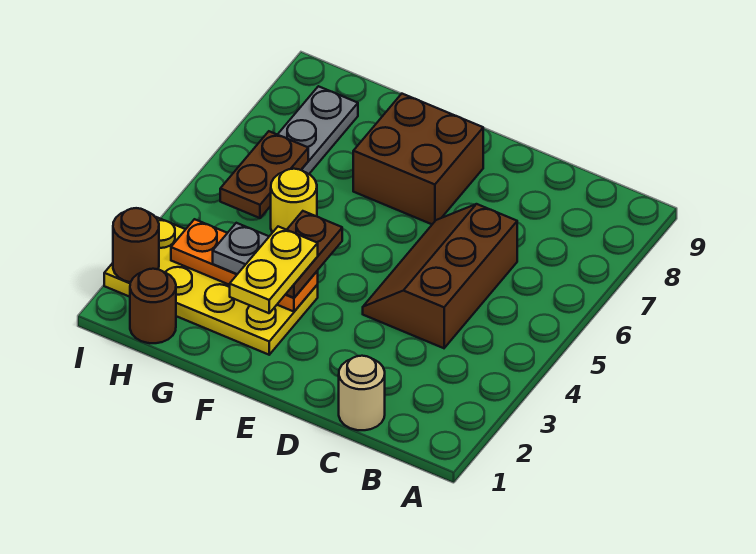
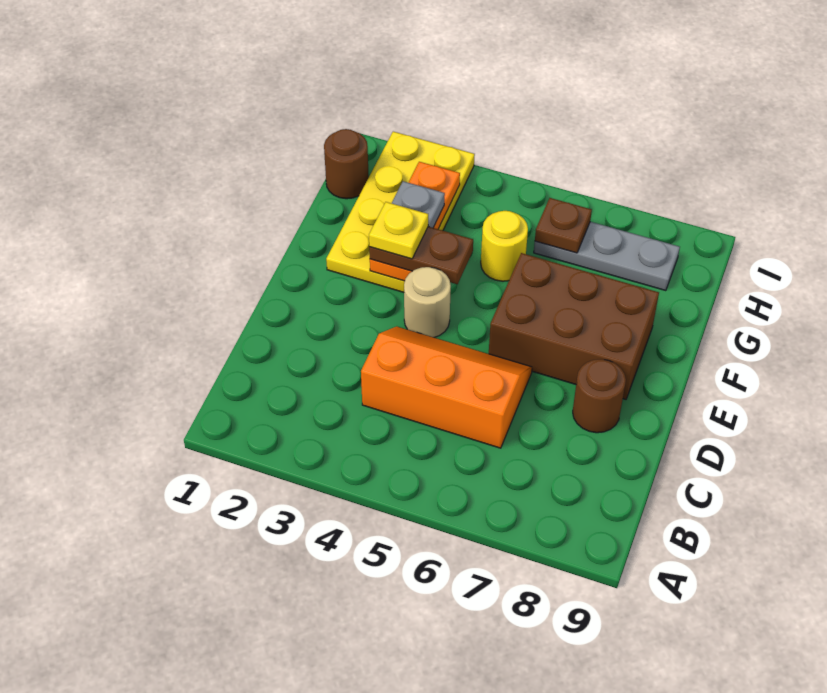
tan 1x1 round brick [339,356,385,430] -> tan 1x1 round brick moved to [404,267,451,338]
brown 2x3 slope [363,204,517,348] -> orange 2x3 slope [361,326,532,448]
brown 2x2 brick [353,94,483,224] -> brown 2x3 brick [489,253,659,399]
yellow 1x2 plate [230,227,318,313] -> yellow 1x1 plate [369,202,428,259]
brown 1x2 plate [220,131,308,218] -> brown 1x1 plate [535,198,592,253]
brown 1x1 round brick [113,208,159,282] -> brown 1x1 round brick moved to [573,359,626,433]

